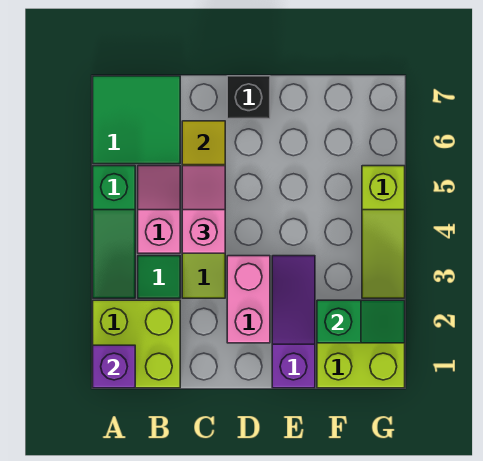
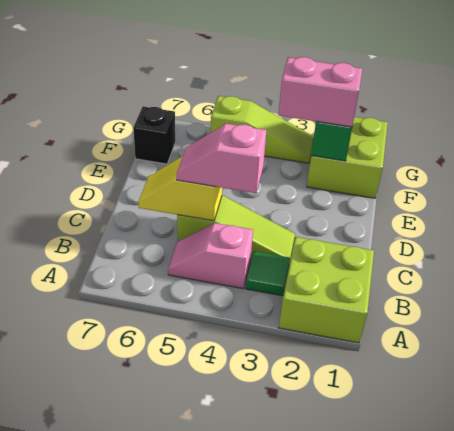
purple 1x1 brick [93,345,135,388] -> none
green 1x3 slope [93,166,135,298] -> none
green 2x2 tile [93,76,180,164] -> none
pink 1x2 brick [227,256,270,343] -> pink 1x2 brick moved to [278,57,362,127]
black 1x1 brick [227,76,270,119] -> black 1x1 brick moved to [133,107,175,164]
purple 1x3 slope [272,256,315,388] -> none

